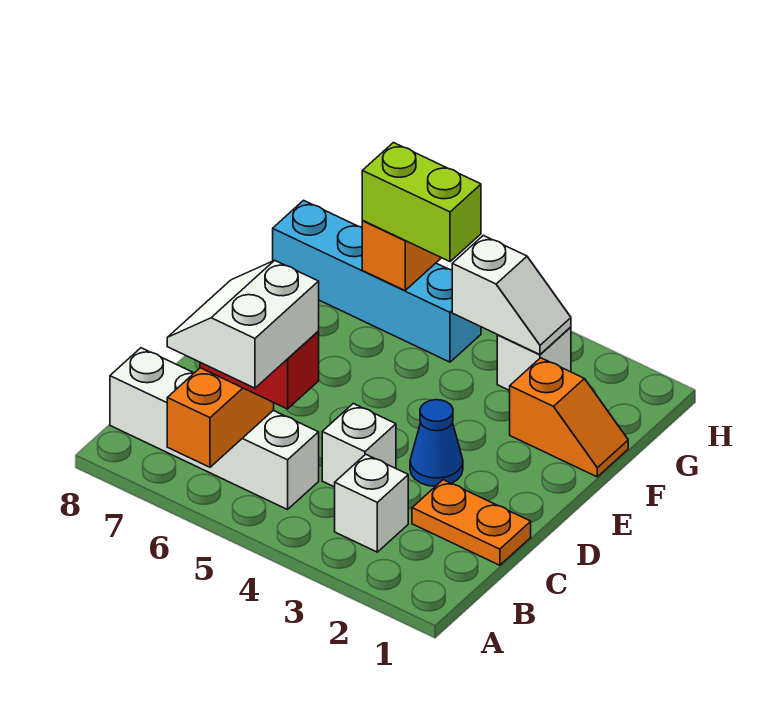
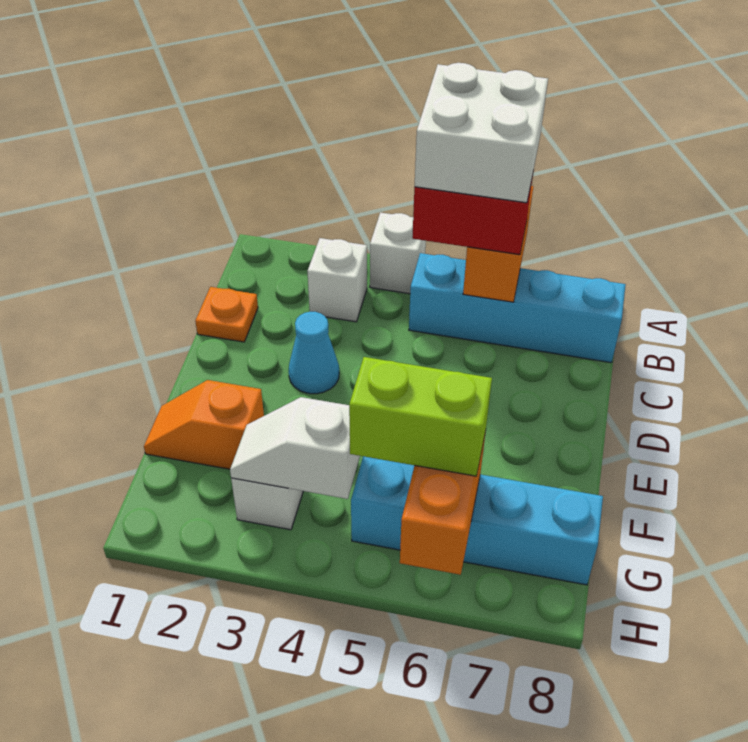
white 2x2 slope [167,260,319,388] -> white 2x2 brick [415,63,548,203]
white 1x4 brick [110,348,319,510] -> cyan 1x4 brick [409,253,626,363]
orange 1x2 plate [412,480,531,565] -> orange 1x1 plate [195,287,258,342]
white 1x1 brick [322,404,396,487] -> white 1x1 brick moved to [370,212,426,294]
blue 1x1 cone [410,400,463,486] -> cyan 1x1 cone [289,312,339,394]

